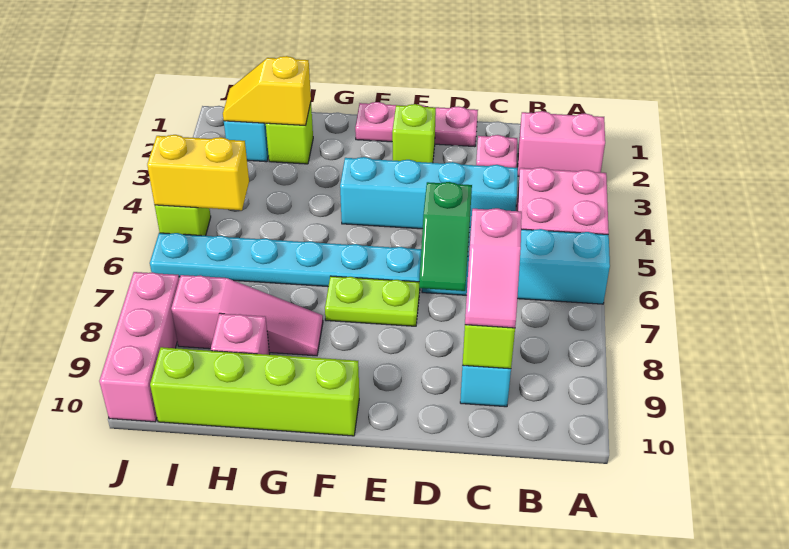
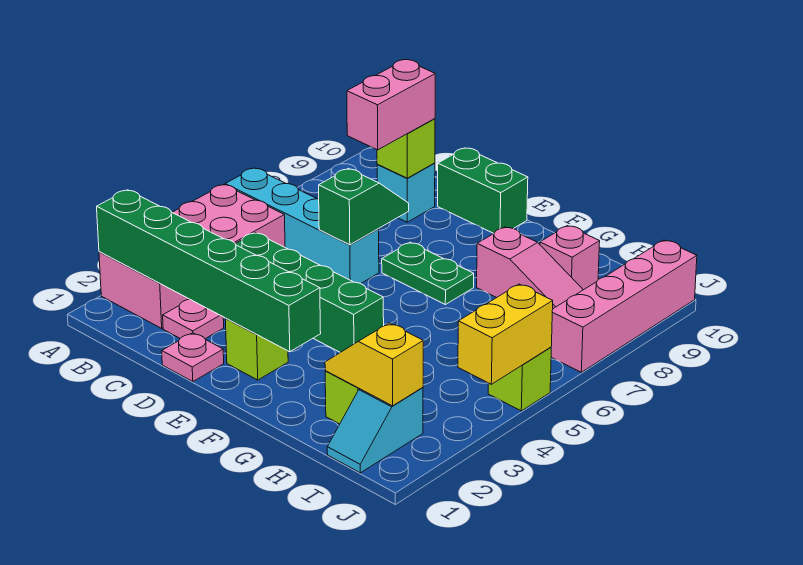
none -> green 1x6 brick [97,190,321,352]
cyan 1x4 brick [340,157,518,229] -> green 1x4 brick [235,233,384,352]
pink 1x2 slope [465,208,522,328] -> pink 1x2 brick [347,60,435,150]
pink 1x3 plate [355,102,478,147] -> pink 1x1 plate [162,333,224,382]
none -> green 1x2 brick [438,148,528,234]
cyan 1x6 plate [150,233,421,287] -> none
lime 1x2 plate [325,276,420,326] -> green 1x2 plate [382,242,474,305]
lime 1x4 brick [150,347,359,436] -> none
pink 1x3 slope [171,275,323,356] -> pink 1x3 slope turned to [477,227,583,309]
yellow 1x2 slope [223,56,311,125] -> yellow 1x2 slope turned to [325,323,423,406]
yellow 1x2 brick [147,135,249,210] -> yellow 1x2 brick turned to [458,284,553,384]
pink 1x3 brick [99,272,179,422] -> pink 1x4 brick [551,240,697,372]

